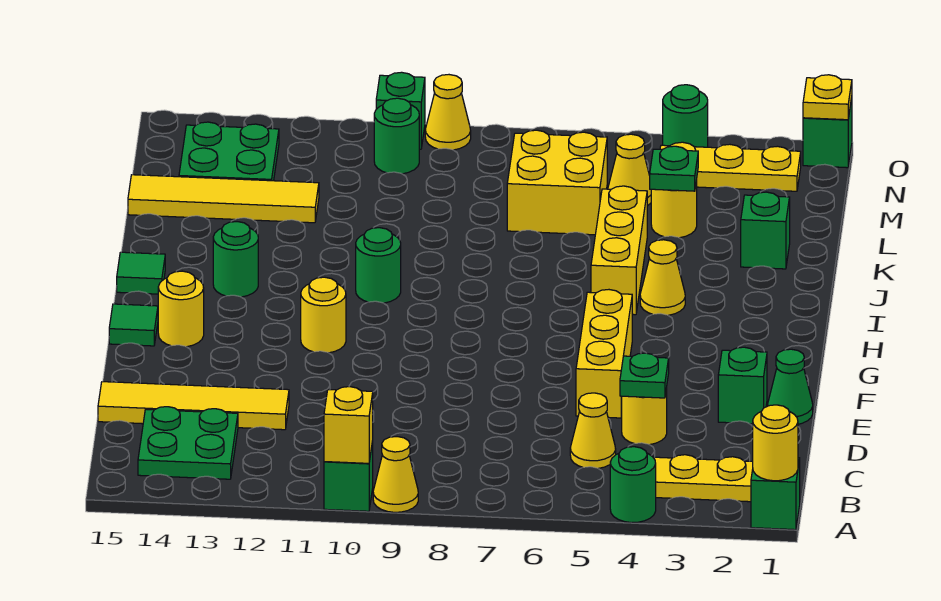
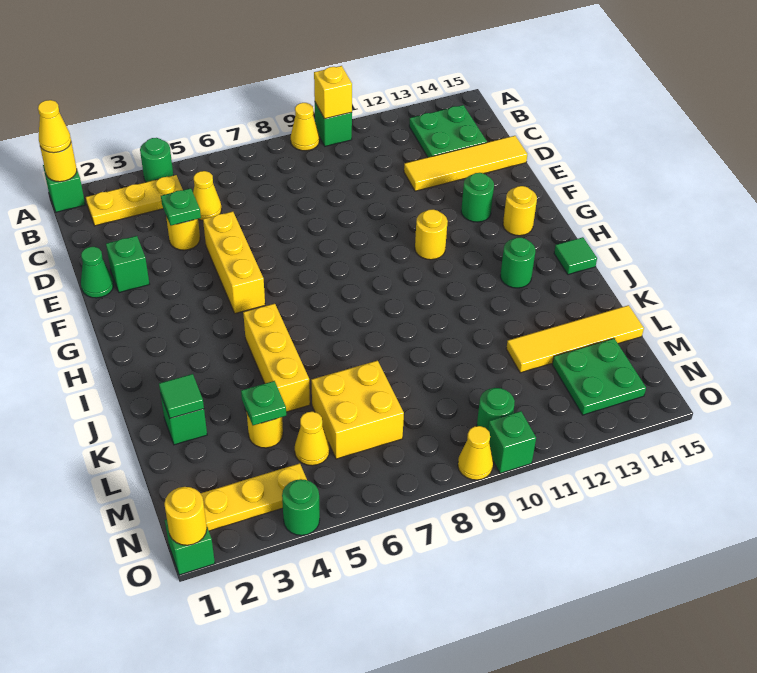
green 1x1 tile [109,304,158,346] -> green 1x1 tile moved to [159,374,204,418]
yellow 1x1 cone [640,240,685,315] -> yellow 1x1 cone moved to [38,100,71,153]
green 1x1 round brick [356,228,401,303] -> green 1x1 round brick moved to [461,173,494,222]
yellow 1x1 plate [803,75,852,120] -> yellow 1x1 round brick [164,487,207,545]

